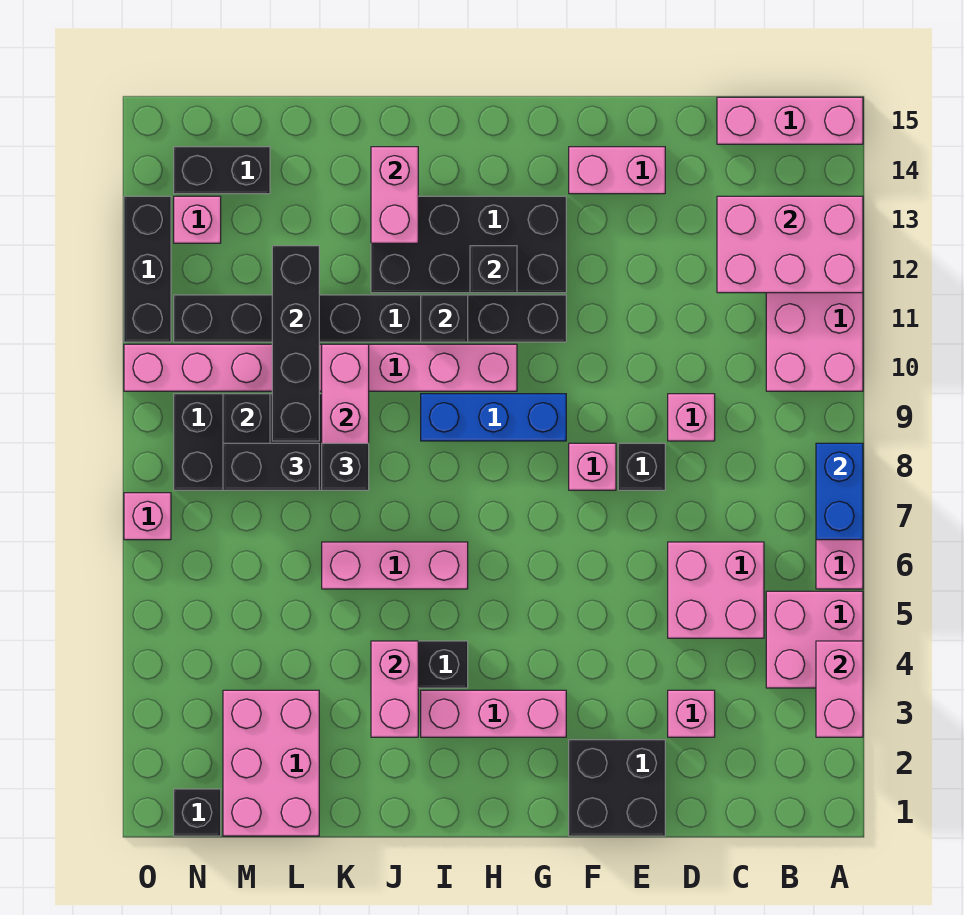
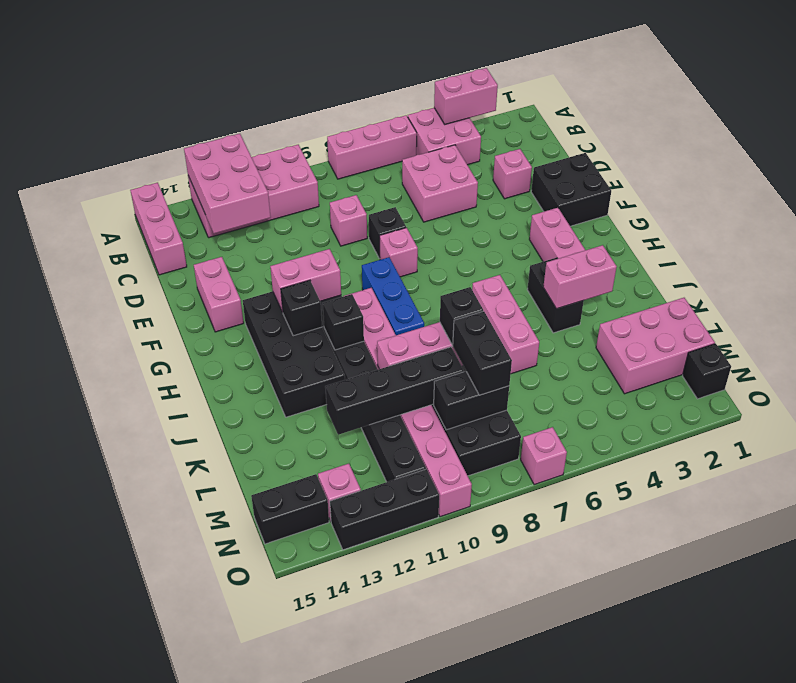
blue 1x2 brick [816,443,863,540] -> none
pink 1x2 brick [371,147,418,243] -> pink 1x2 brick moved to [270,249,341,312]
black 1x2 brick [174,147,270,194] -> black 1x2 brick turned to [251,474,329,544]

